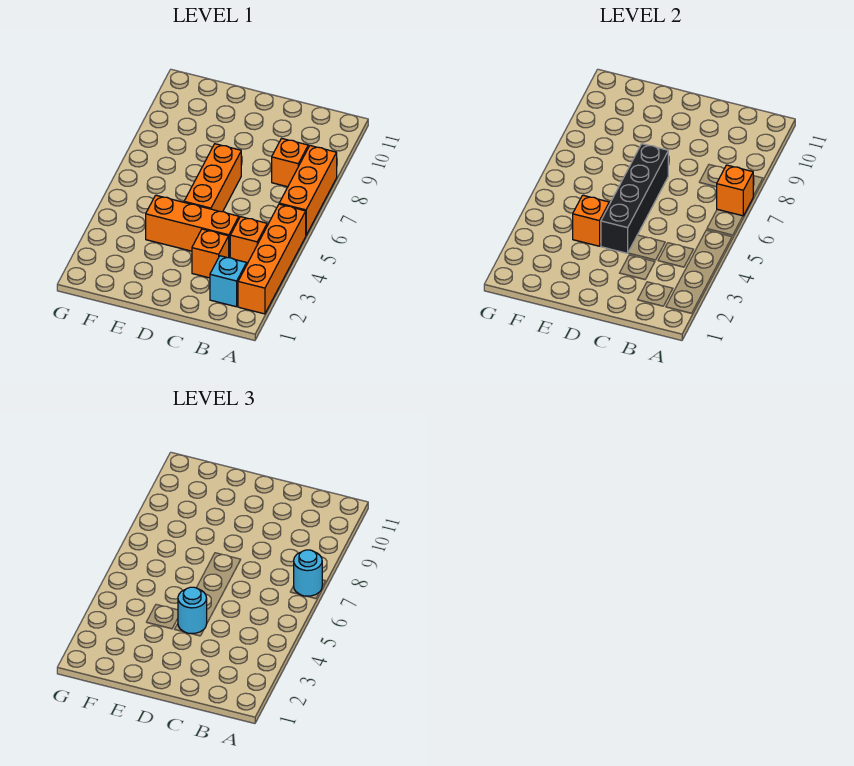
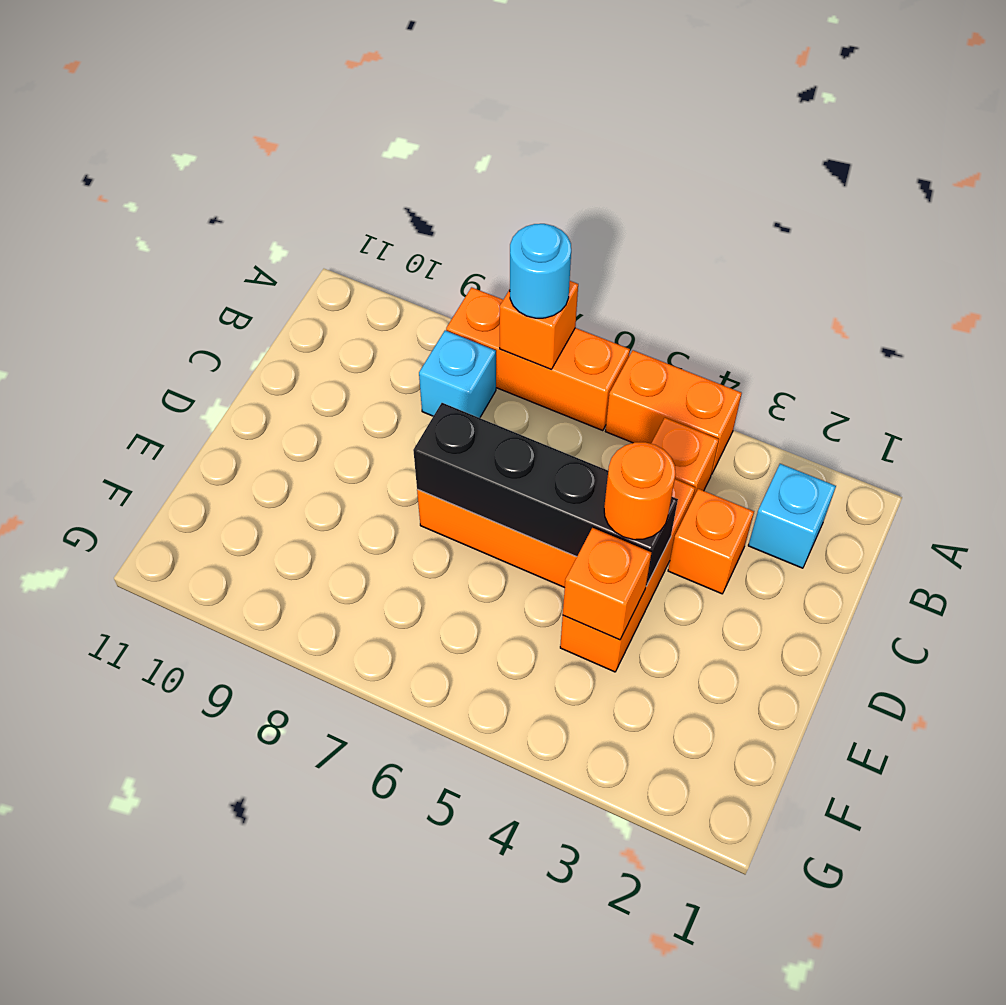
orange 1x4 brick [238,204,306,314] -> orange 1x2 brick [606,350,742,474]
orange 1x1 brick [272,138,308,187] -> cyan 1x1 brick [419,330,496,418]
cyan 1x1 round brick [178,587,207,634] -> orange 1x1 round brick [604,442,676,540]

